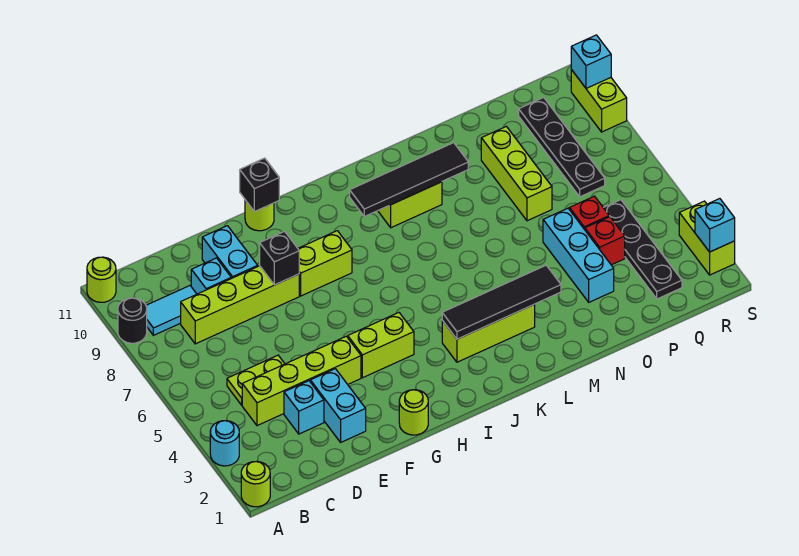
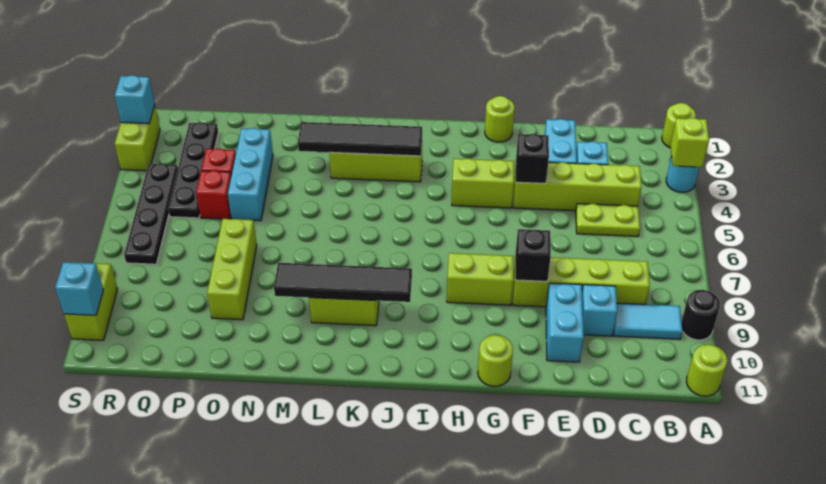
none -> lime 1x1 brick [671,118,709,167]
black 1x1 brick [240,158,279,212] -> black 1x1 brick moved to [516,134,549,184]
black 1x4 plate [519,98,605,197] -> black 1x4 plate moved to [124,164,178,264]

